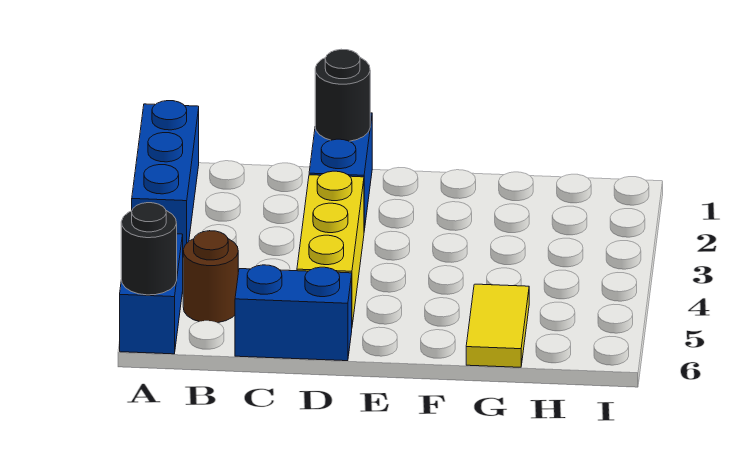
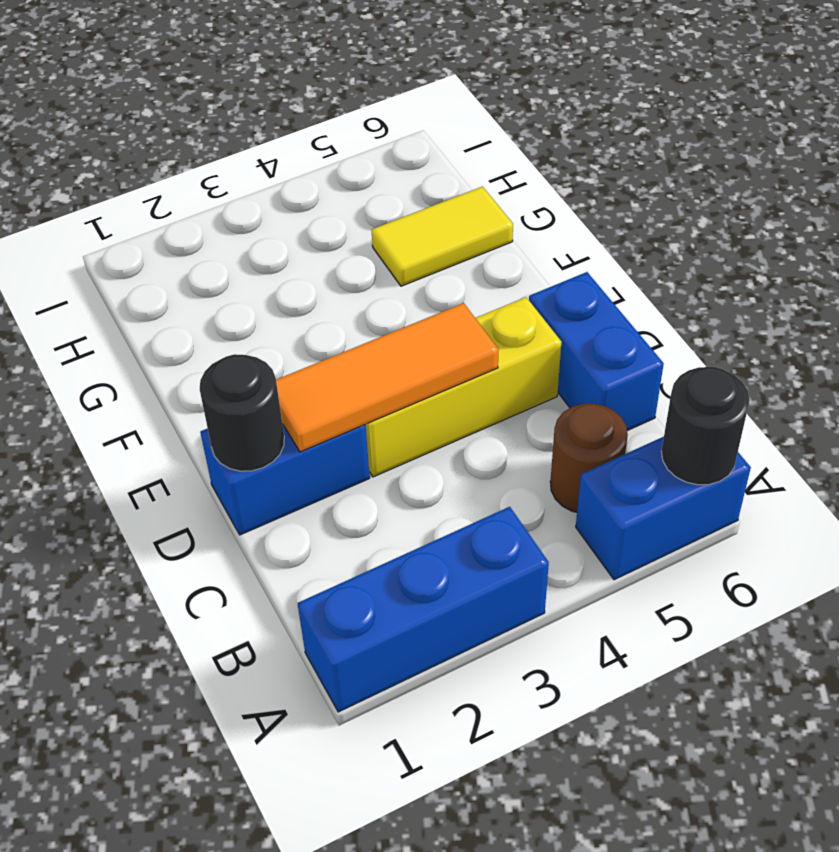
none -> orange 1x3 tile [276,303,499,452]

